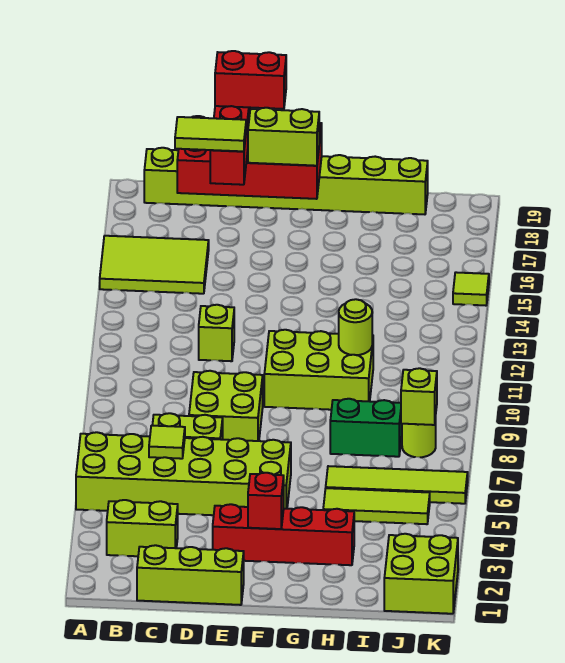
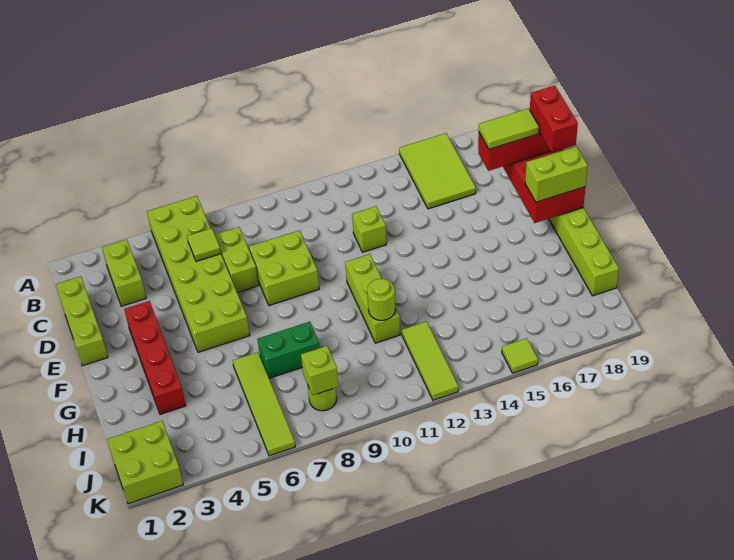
lime 1x2 tile [175,117,246,151] -> lime 1x2 tile turned to [479,109,539,149]
lime 1x2 brick [248,108,319,166] -> lime 1x2 brick turned to [525,147,588,202]
red 1x1 brick [248,473,284,529] -> none
lime 2x3 brick [264,330,373,410] -> lime 1x3 brick [345,254,400,343]
lime 1x3 tile [323,488,430,524] -> lime 1x3 tile moved to [402,321,458,400]
green 1x2 brick [330,399,402,457] -> green 1x2 brick turned to [258,322,320,378]

